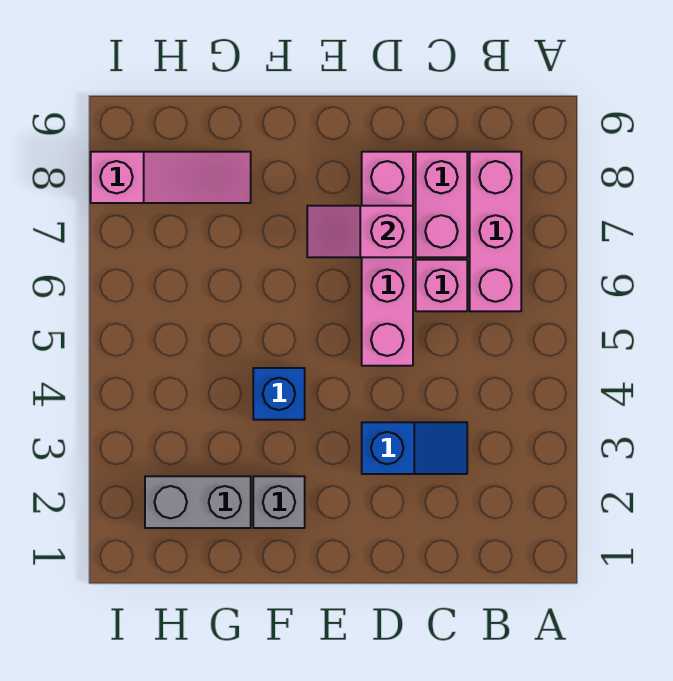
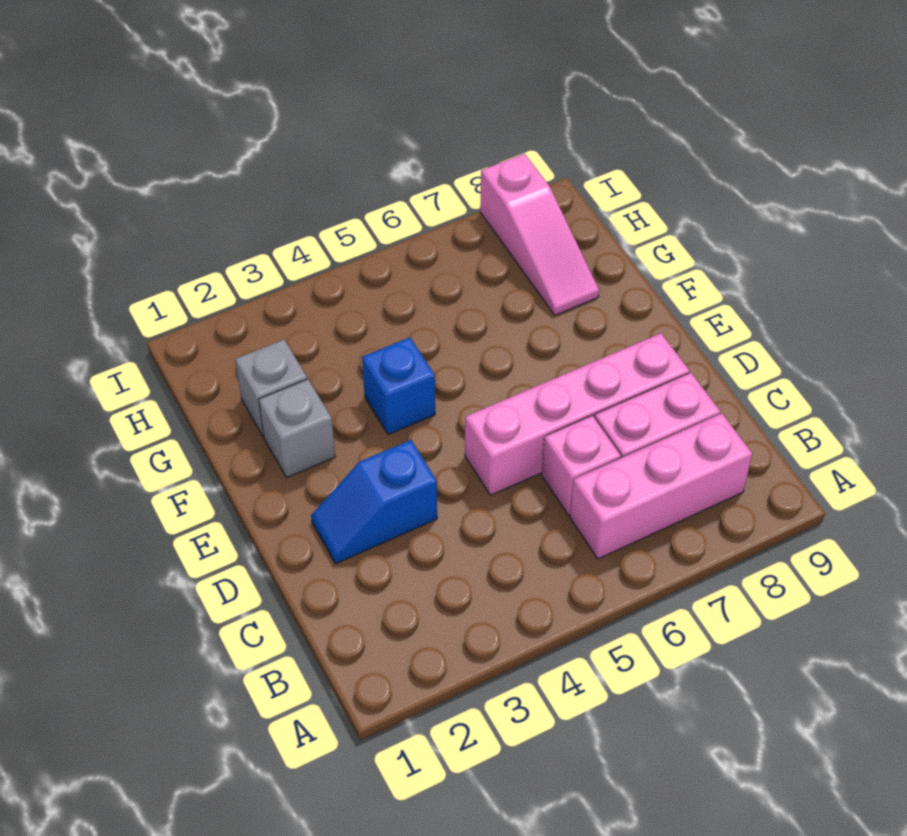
blue 1x2 slope [362,422,467,474] -> blue 1x2 slope turned to [311,440,437,564]
pink 1x2 slope [307,206,413,257] -> none
grey 1x2 brick [145,476,251,528] -> grey 1x1 brick [235,340,307,437]

